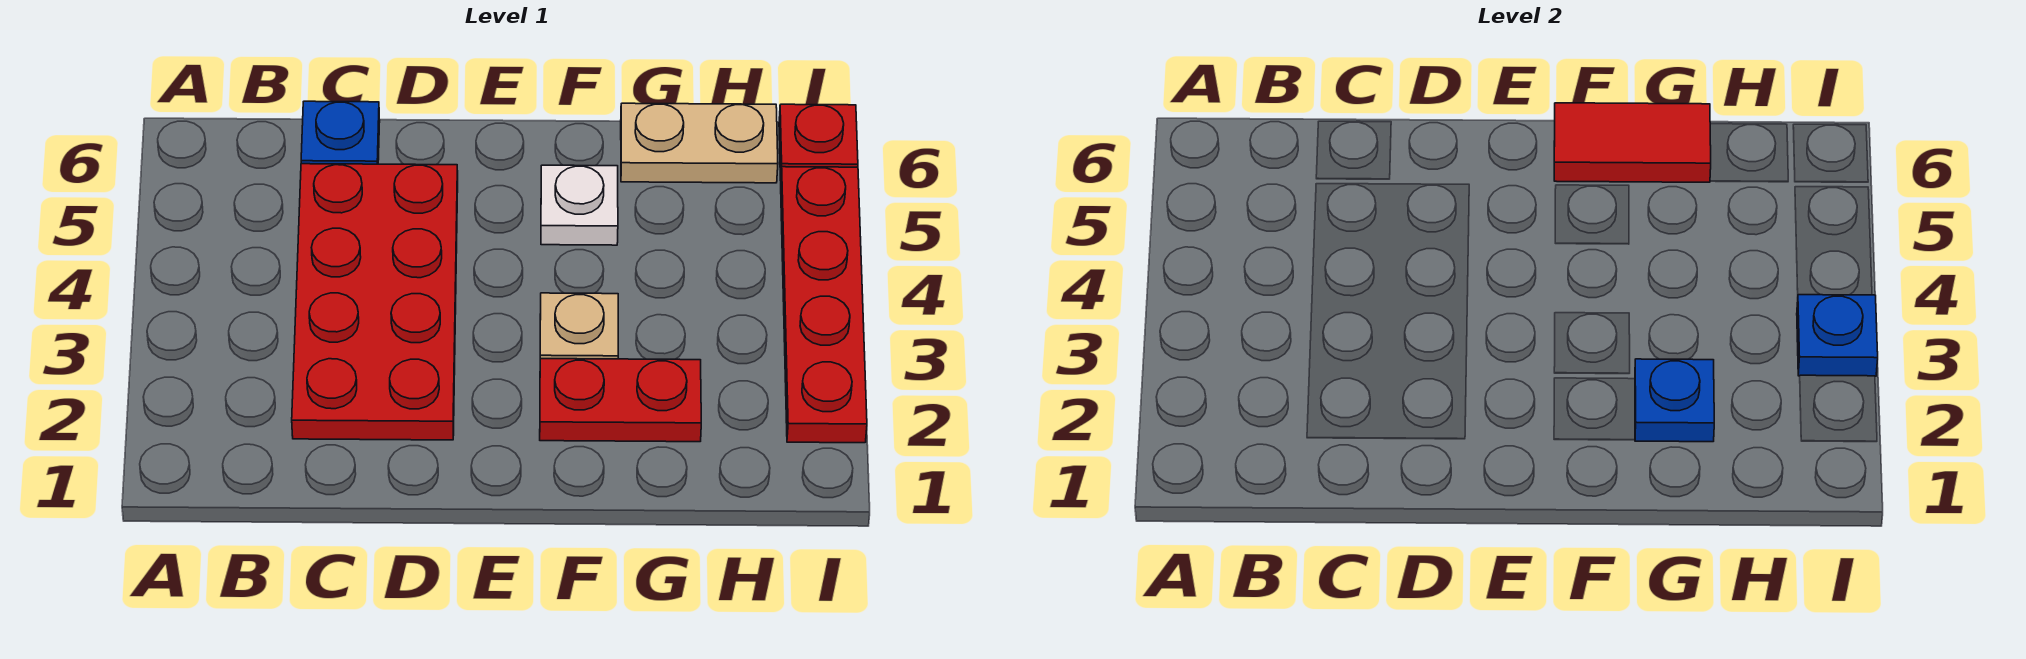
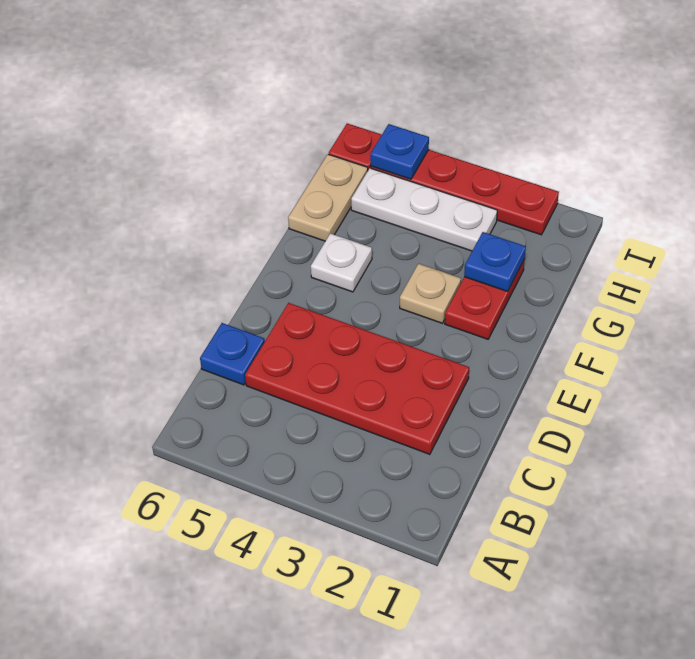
red 1x2 tile [1554,103,1711,182] -> none
none -> white 1x3 plate [351,168,497,251]
blue 1x1 plate [1797,295,1878,376] -> blue 1x1 plate moved to [370,124,429,179]

